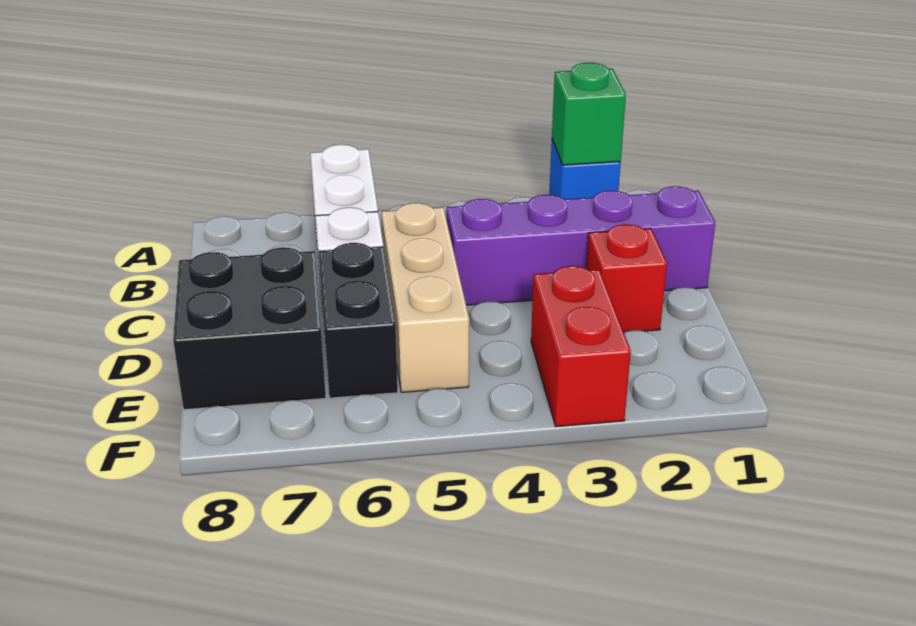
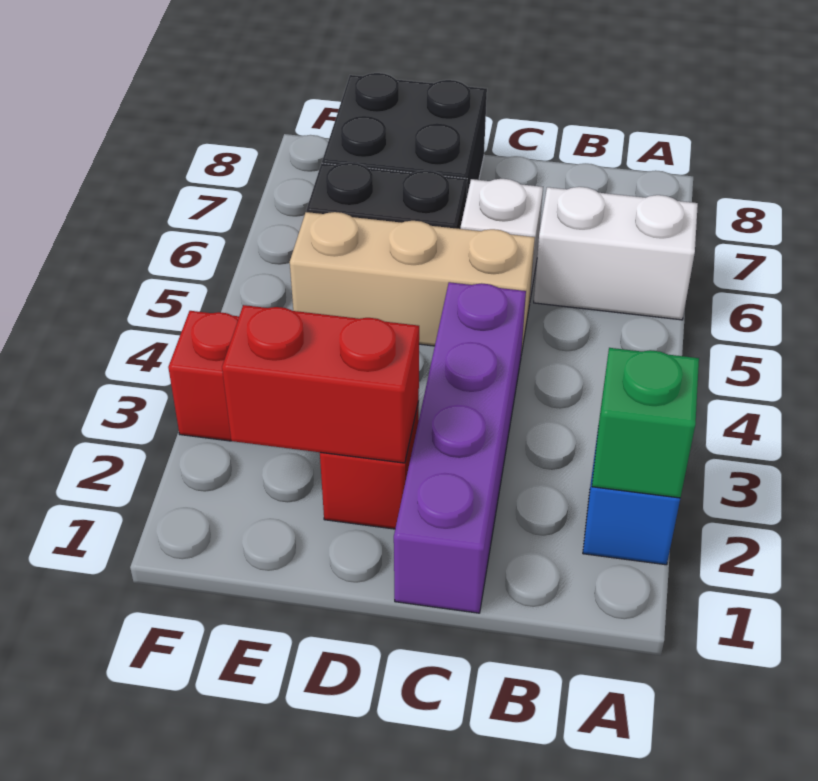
none -> red 1x2 brick [222,305,419,463]

